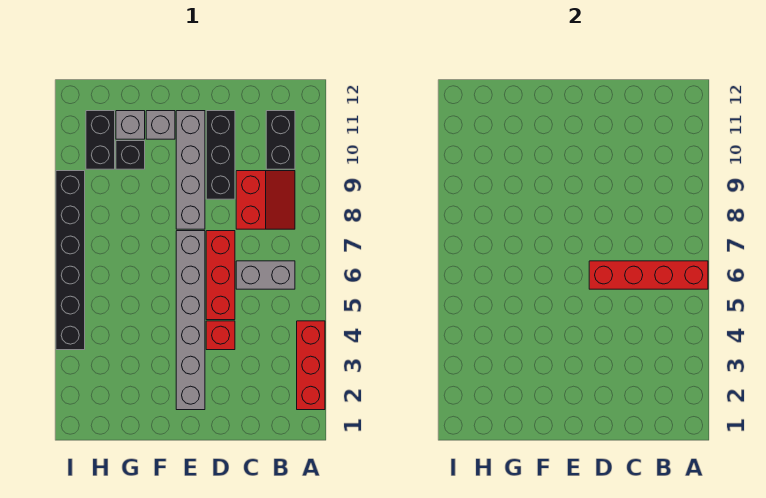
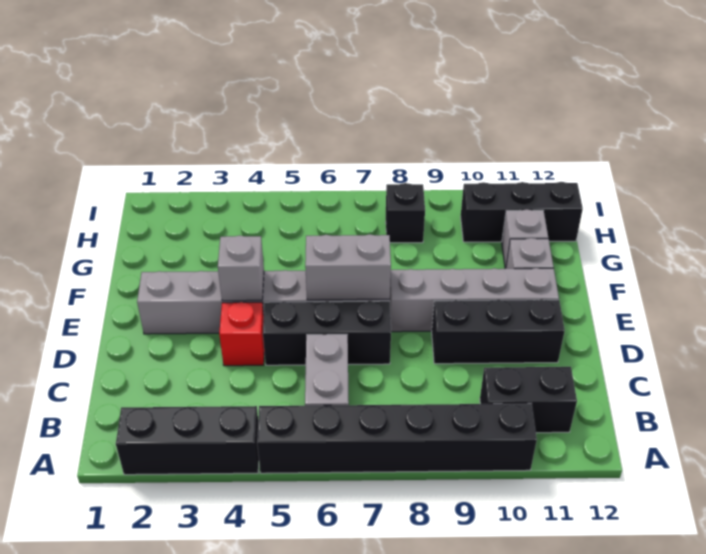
red 1x3 brick [297,321,325,410] -> black 1x3 brick [116,406,259,475]
red 1x4 brick [589,261,708,289] -> none
red 2x2 slope [236,171,295,229] -> none
red 1x3 brick [206,231,235,320] -> black 1x3 brick [263,301,391,365]
none -> grey 1x1 brick [218,235,264,301]
none -> grey 1x2 brick [305,234,391,300]
black 1x1 brick [116,141,145,169] -> black 1x1 brick moved to [386,183,425,243]
black 1x2 brick [86,111,115,169] -> black 1x3 brick [461,182,583,242]
black 1x6 brick [56,171,85,350] -> black 1x6 brick moved to [257,403,537,473]

